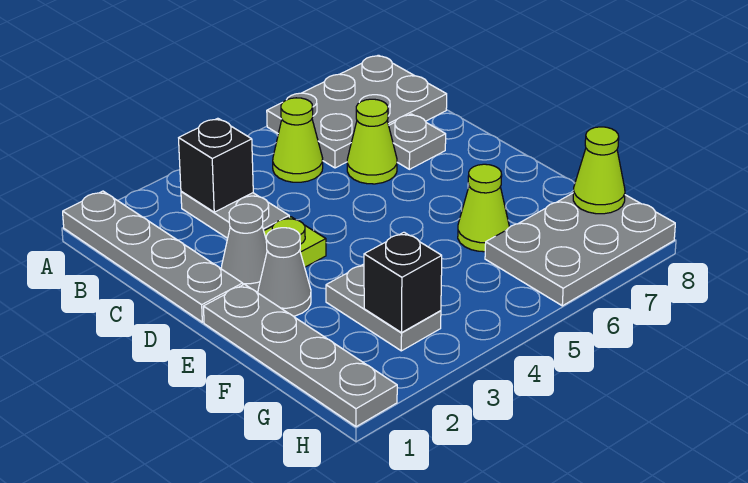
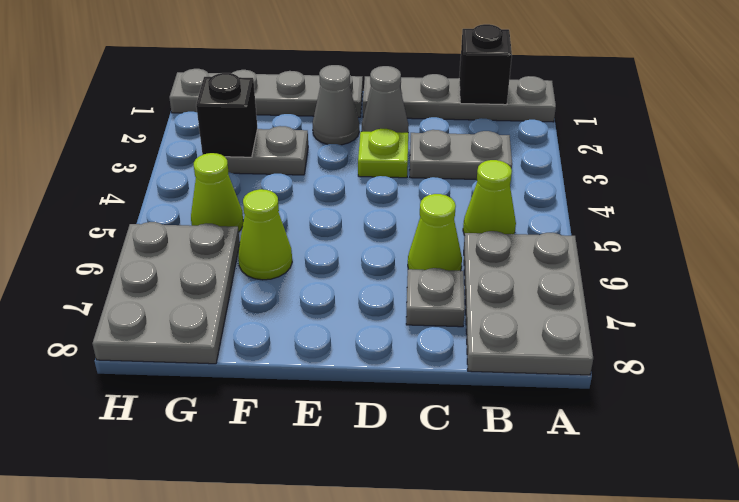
black 1x1 brick [179,118,253,212] -> black 1x1 brick moved to [459,24,512,105]
lime 1x1 cone [573,127,625,214] -> lime 1x1 cone moved to [191,153,243,231]

